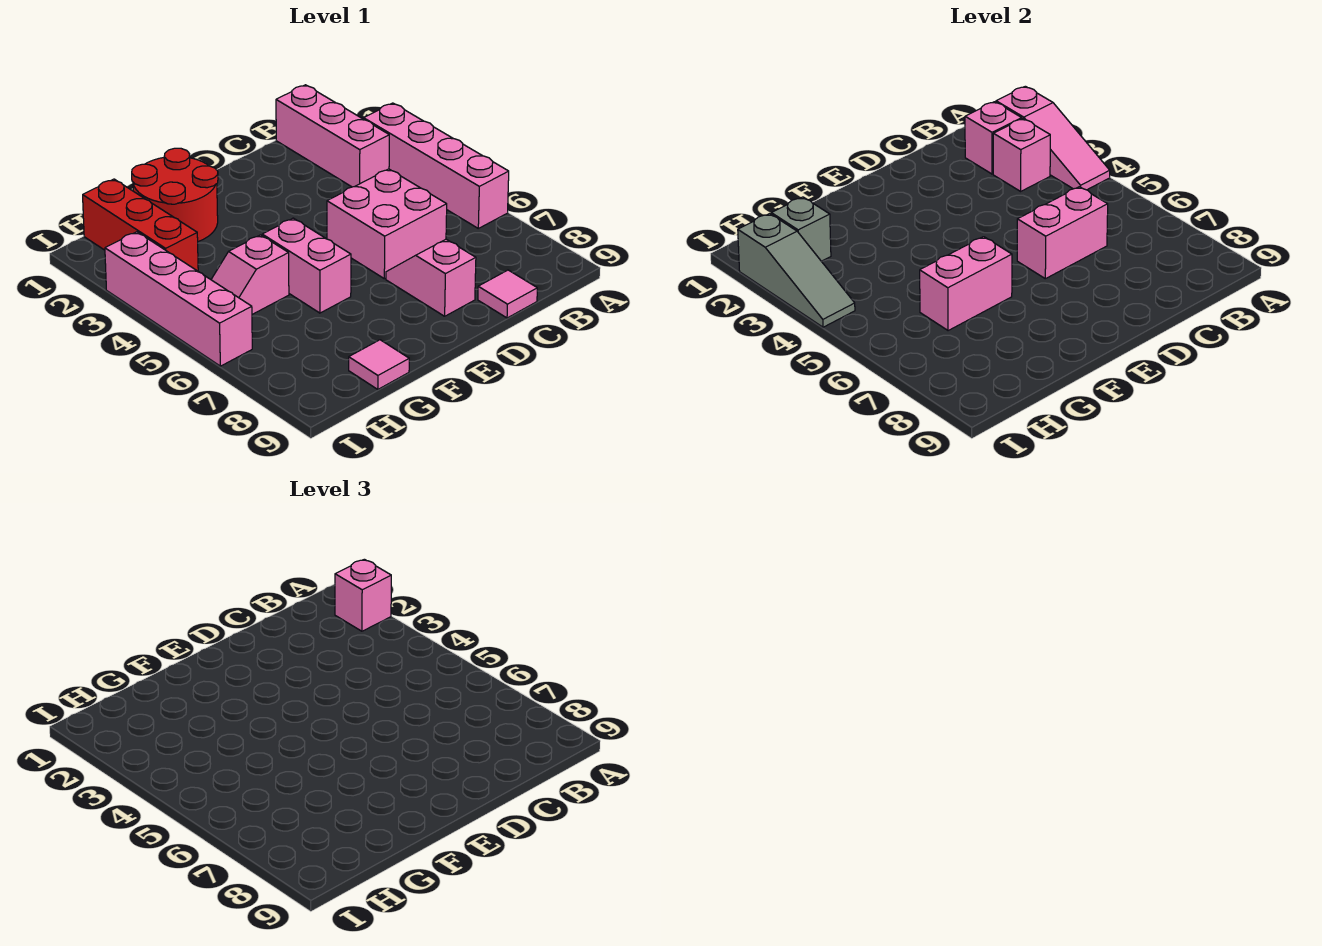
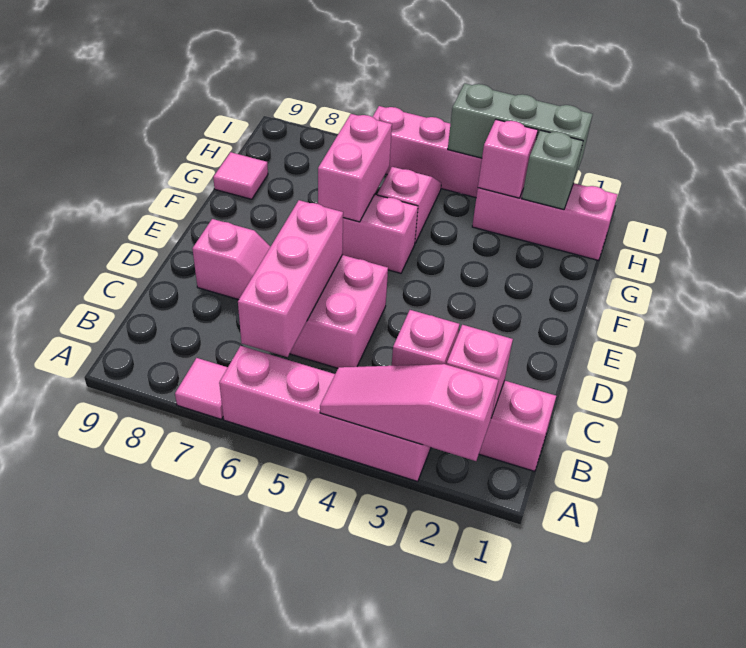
pink 1x1 brick [335,559,391,631] -> pink 1x1 brick moved to [478,120,538,198]
pink 1x2 brick [1017,187,1108,279] -> pink 1x3 brick [238,200,343,357]
pink 1x1 tile [478,270,537,318] -> pink 1x1 tile moved to [175,358,228,419]
red 2x2 round brick [132,148,218,242] -> none
red 1x3 brick [83,179,198,271] -> pink 1x3 brick [472,183,618,260]
grey 1x3 slope [738,214,855,327] -> grey 1x3 brick [448,83,593,177]

